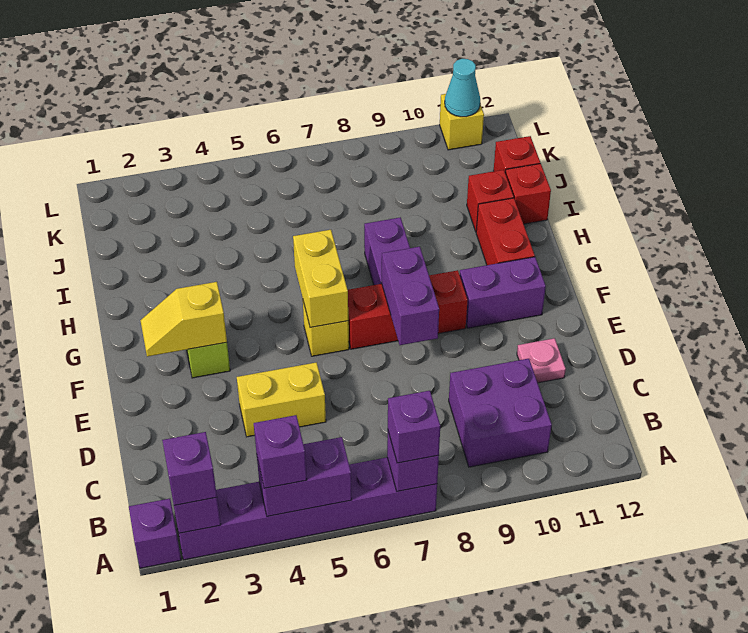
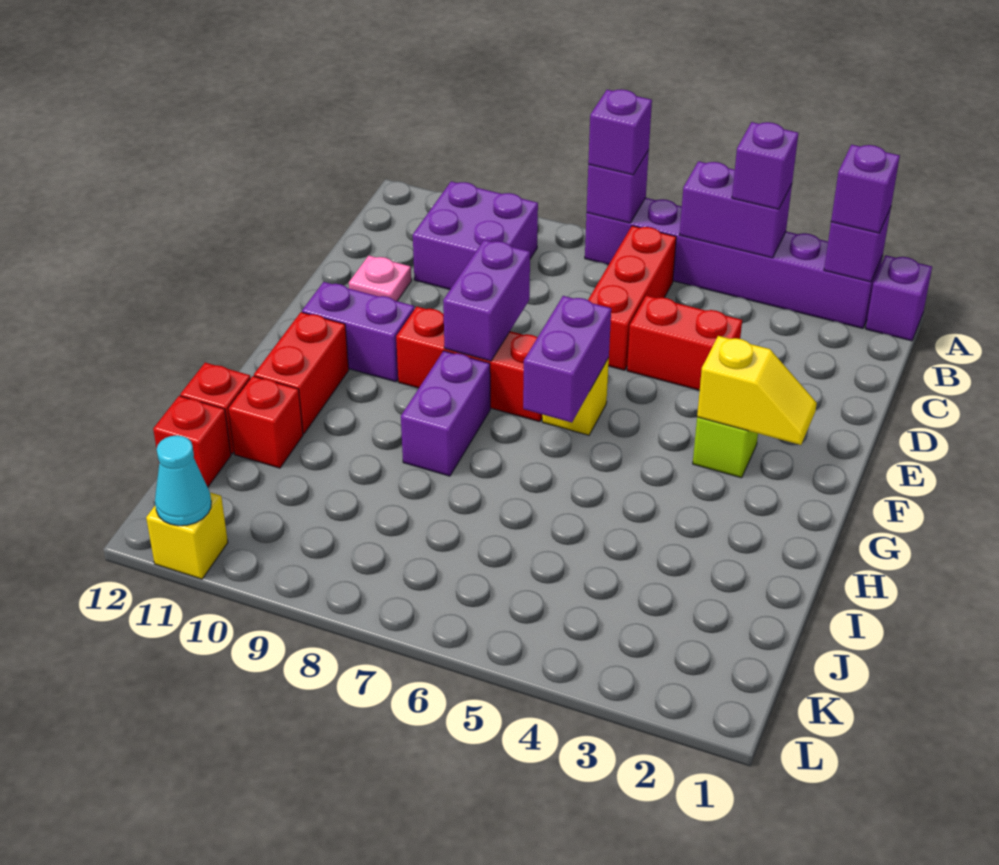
none -> red 1x3 brick [588,226,676,370]
yellow 1x2 brick [237,362,326,437] -> red 1x2 brick [627,295,742,390]
yellow 1x2 brick [293,230,348,328] -> purple 1x2 brick [523,296,611,422]

